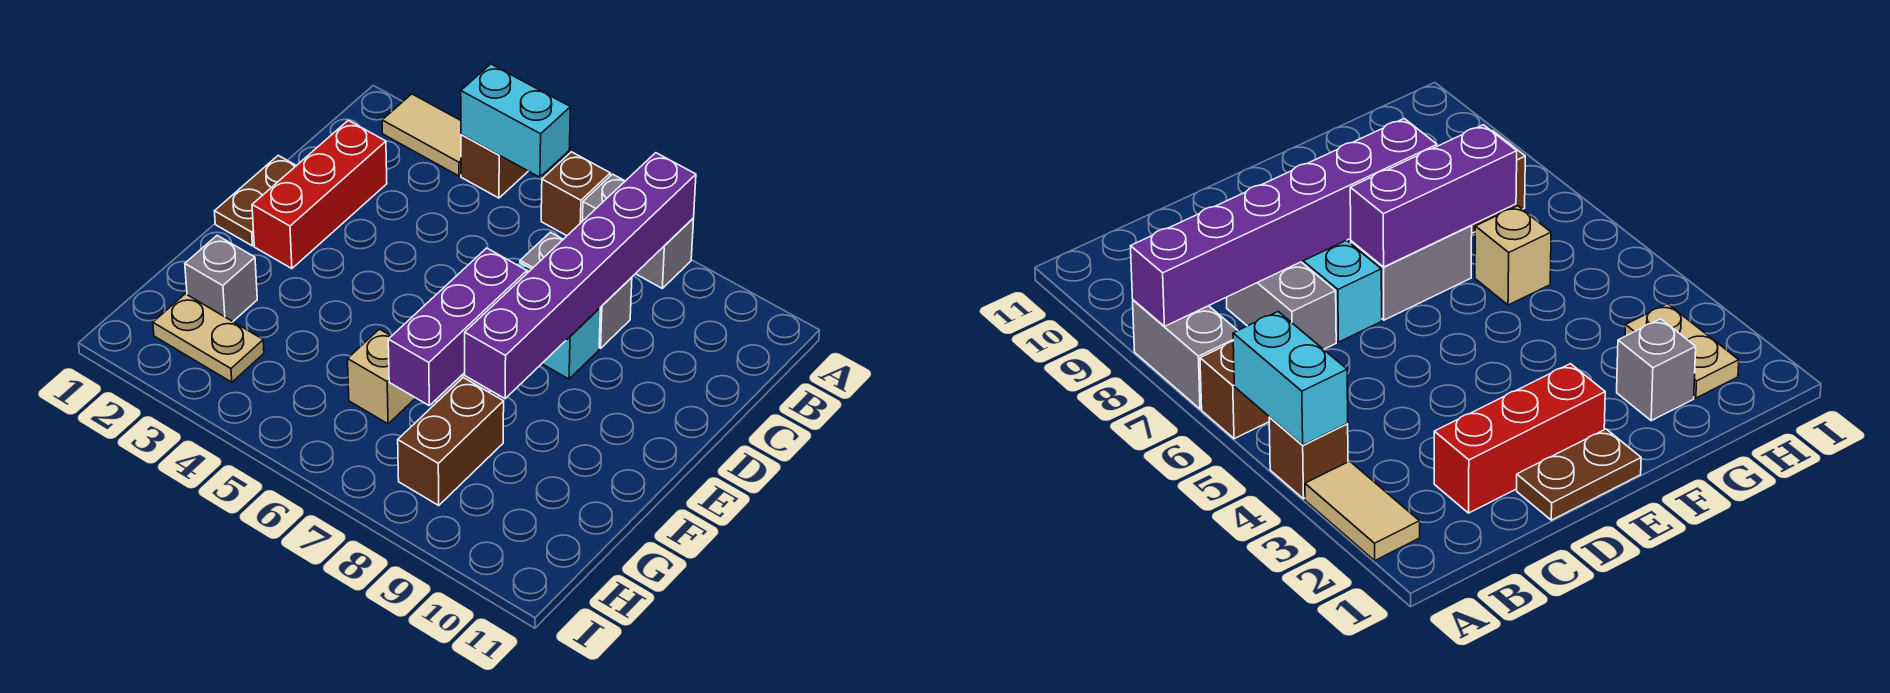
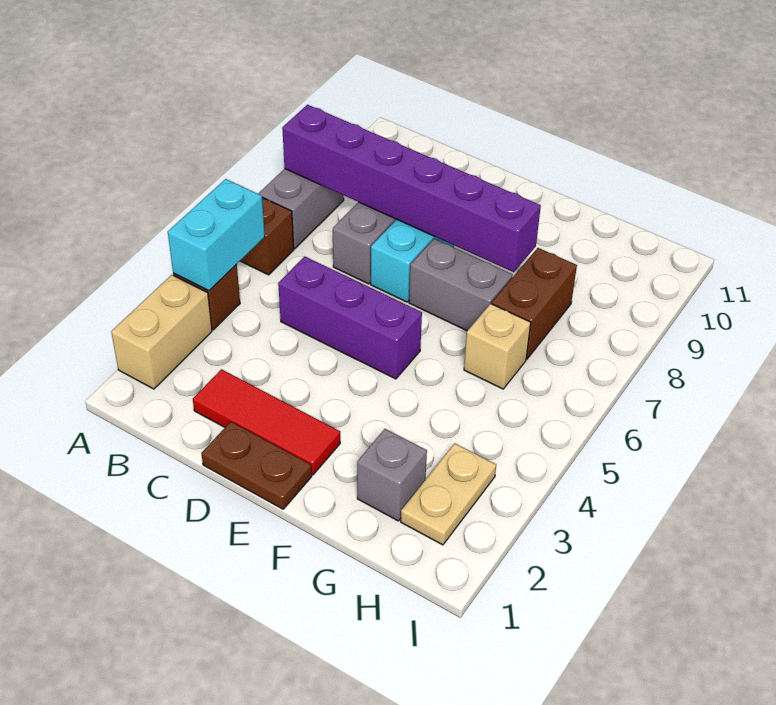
tan 1x2 tile [382,94,461,176] -> tan 1x2 brick [111,275,212,389]
red 1x3 brick [252,120,387,269] -> red 1x3 tile [193,369,340,475]
purple 1x3 brick [388,248,527,405] -> purple 1x3 brick moved to [278,256,422,379]
brown 1x2 brick [398,378,504,505] -> brown 1x2 brick turned to [492,248,577,359]

